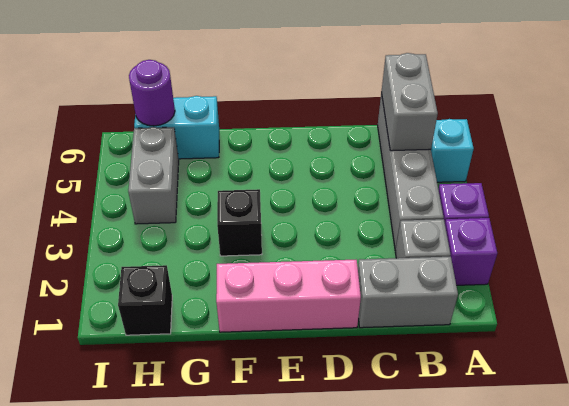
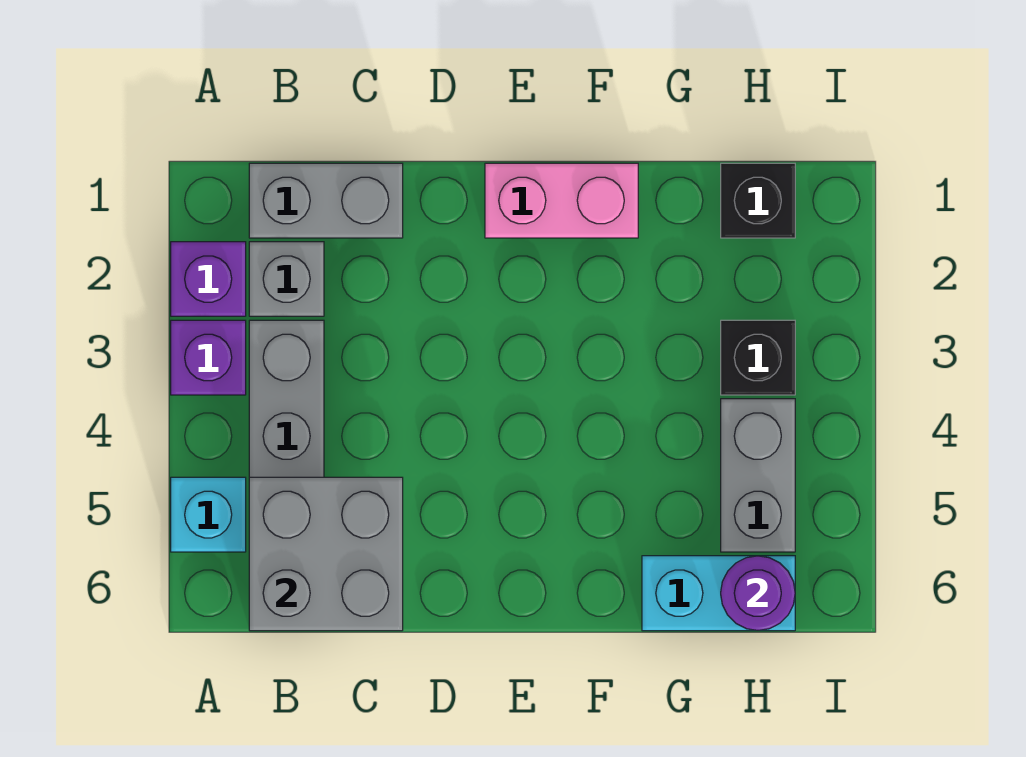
grey 1x2 brick [381,53,438,151] -> grey 2x2 brick [249,477,403,631]
pink 1x3 brick [216,260,361,332] -> pink 1x2 brick [485,163,638,238]
black 1x1 brick [217,189,262,256] -> black 1x1 brick moved to [721,320,795,395]

